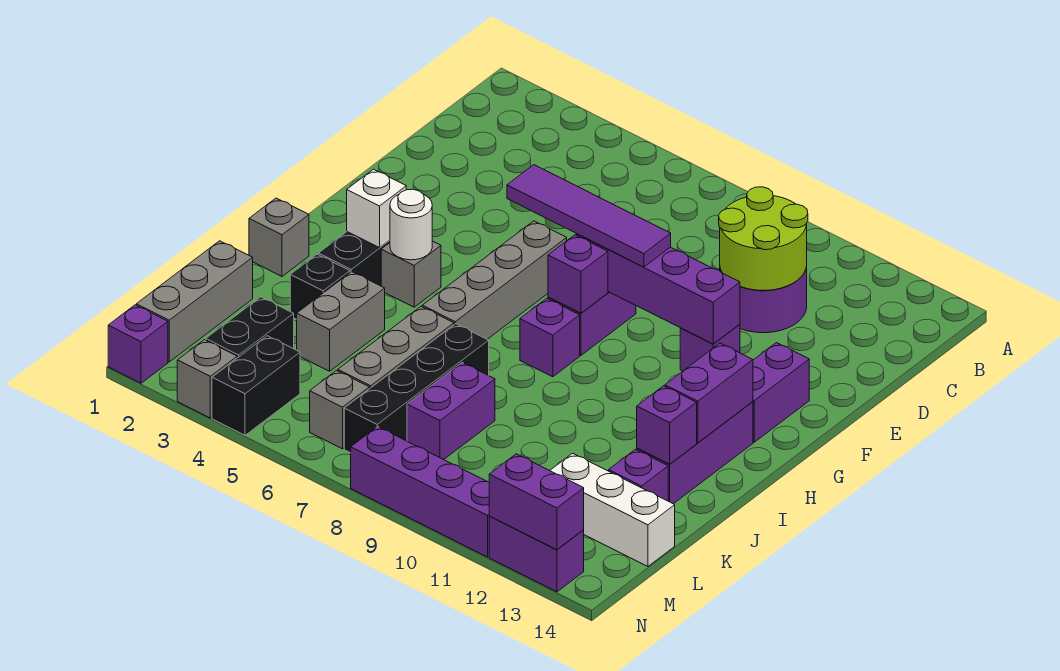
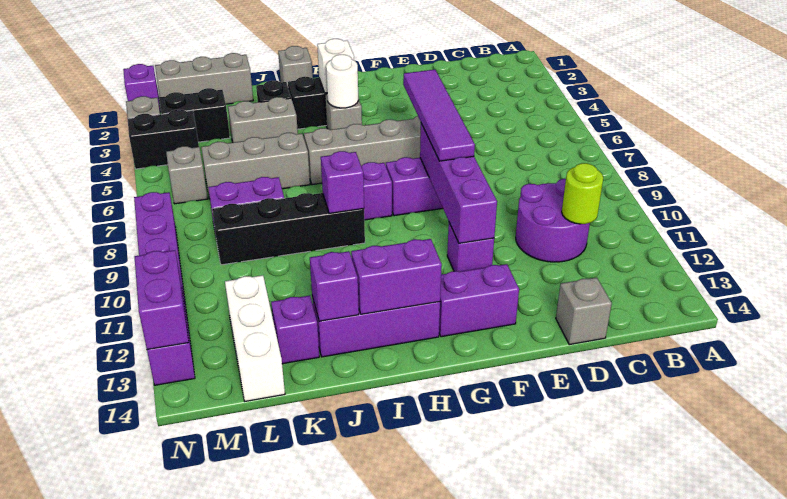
lime 2x2 round brick [719,187,808,290] -> lime 1x1 round brick [562,163,603,224]
none -> grey 1x1 brick [556,278,612,345]
purple 1x1 brick [548,235,608,313] -> purple 1x1 brick moved to [321,151,364,214]
black 1x4 brick [344,324,489,453] -> black 1x4 brick moved to [212,193,365,265]

